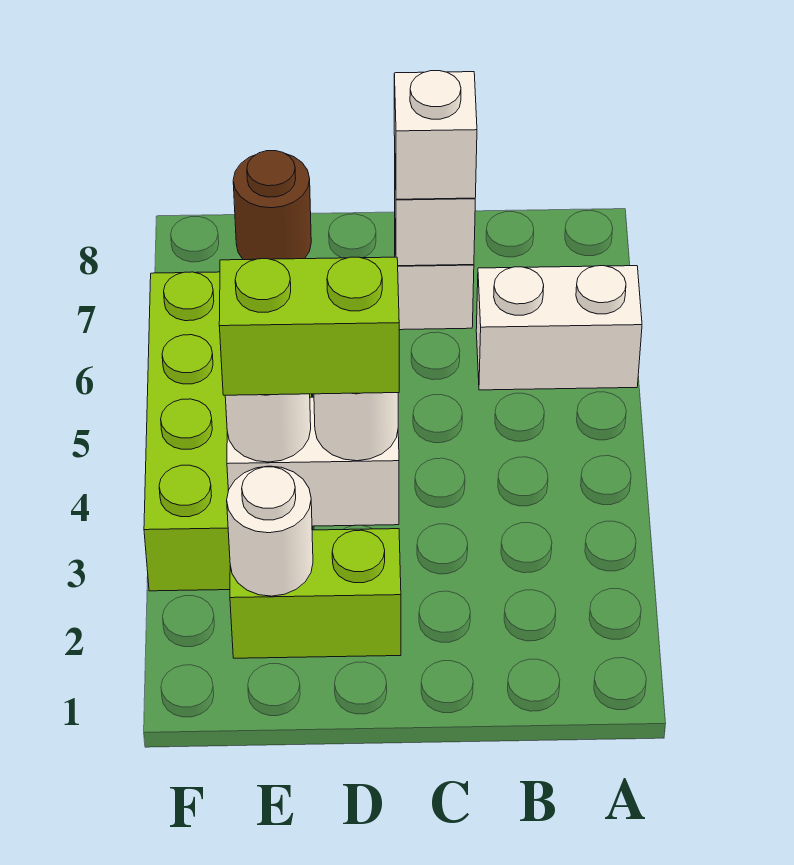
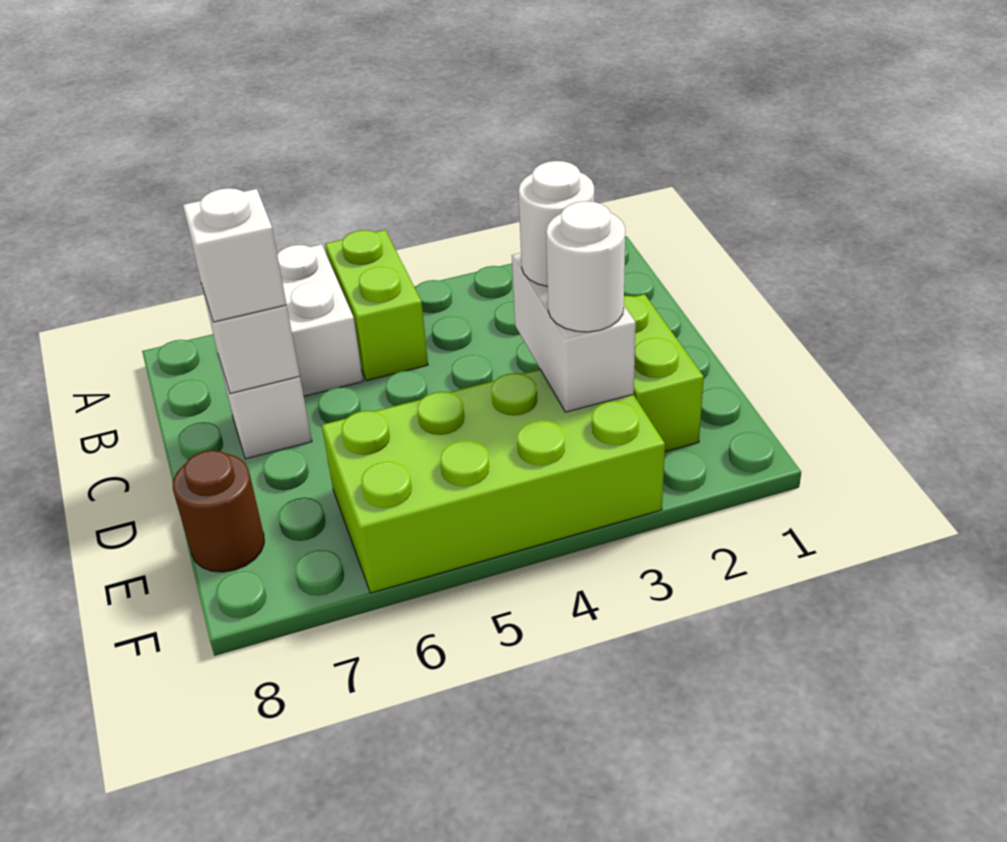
lime 1x2 brick [219,257,399,395] -> lime 1x2 brick moved to [325,230,428,381]
white 1x1 round brick [227,466,313,596] -> none

